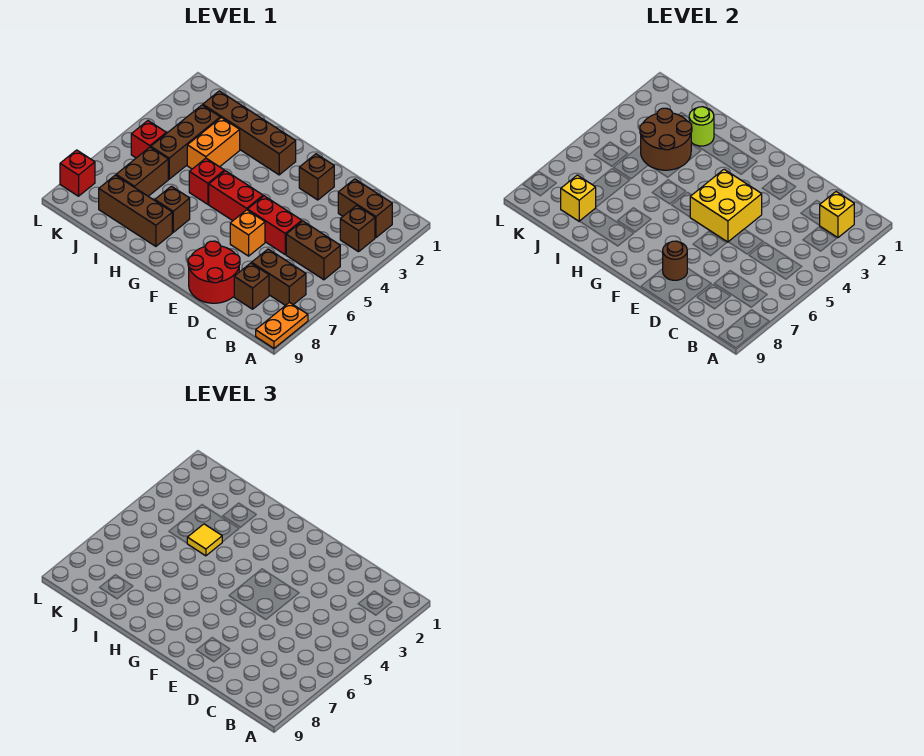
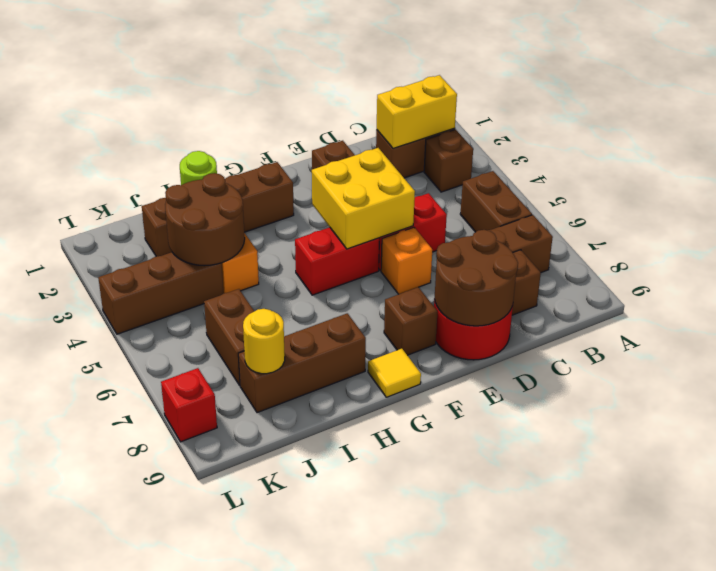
orange 1x2 plate [256,302,308,348] -> none
yellow 1x1 brick [820,192,854,238] -> yellow 1x2 brick [377,75,457,149]
brown 1x2 brick [286,221,340,280] -> brown 1x2 brick turned to [460,171,532,232]
brown 1x1 round brick [663,241,687,280] -> brown 2x2 round brick [435,230,518,326]
red 1x1 brick [189,158,224,204] -> none
brown 1x1 brick [155,186,190,232] -> brown 1x1 brick moved to [384,287,438,355]
yellow 1x1 tile [187,524,222,556] -> yellow 1x1 tile moved to [368,349,421,397]
brown 1x3 brick [151,105,220,179] -> brown 1x3 brick turned to [98,252,224,334]
yellow 1x1 brick [561,175,596,221] -> yellow 1x1 round brick [243,309,285,374]
red 1x1 brick [131,121,166,158] -> none

